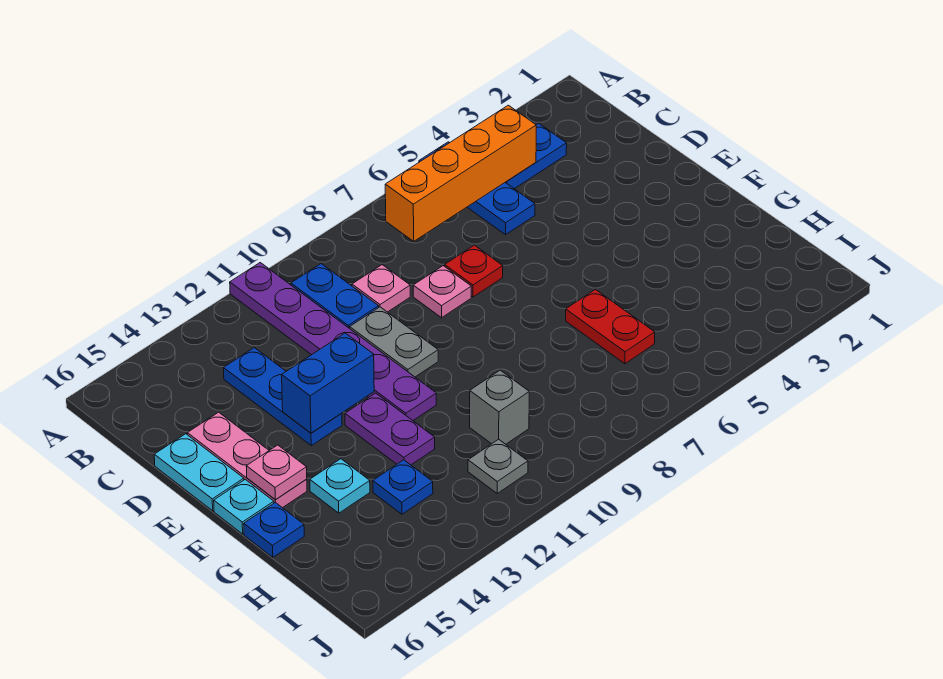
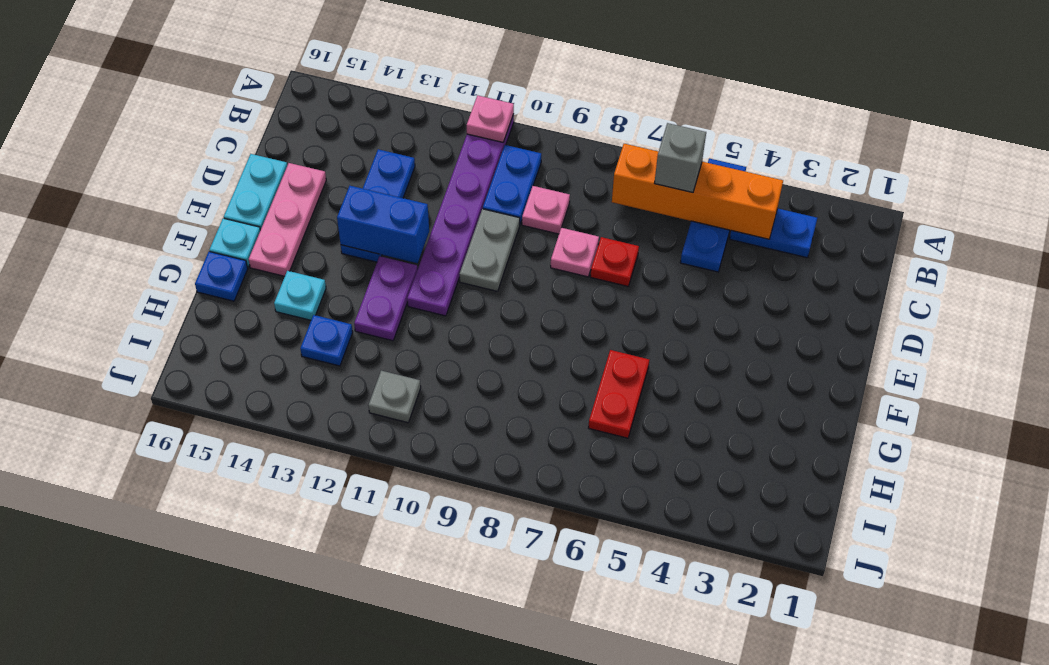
pink 1x1 plate [246,445,307,500] -> pink 1x1 plate moved to [467,95,514,142]
grey 1x1 brick [470,370,529,444] -> grey 1x1 brick moved to [655,123,706,193]

